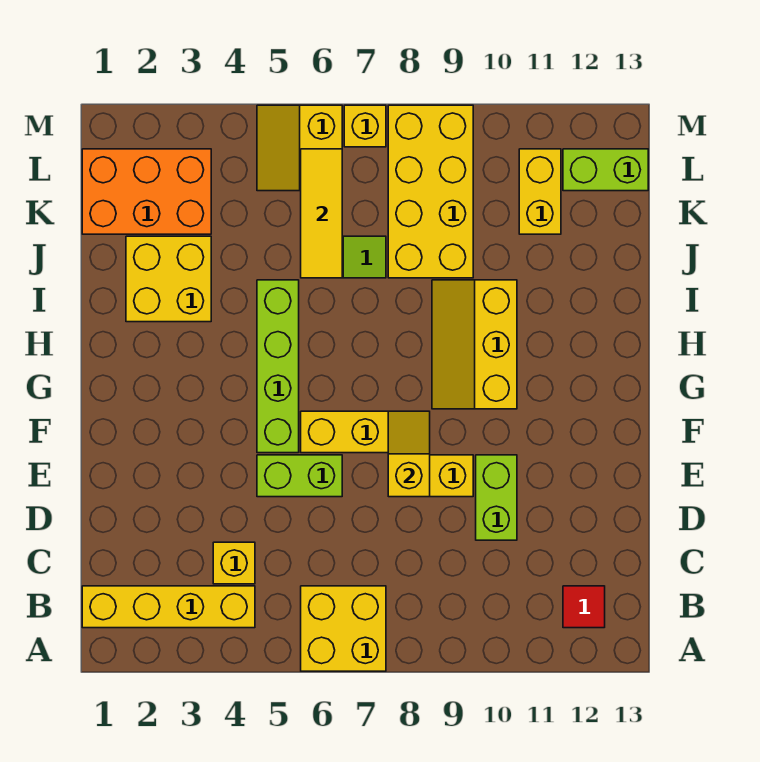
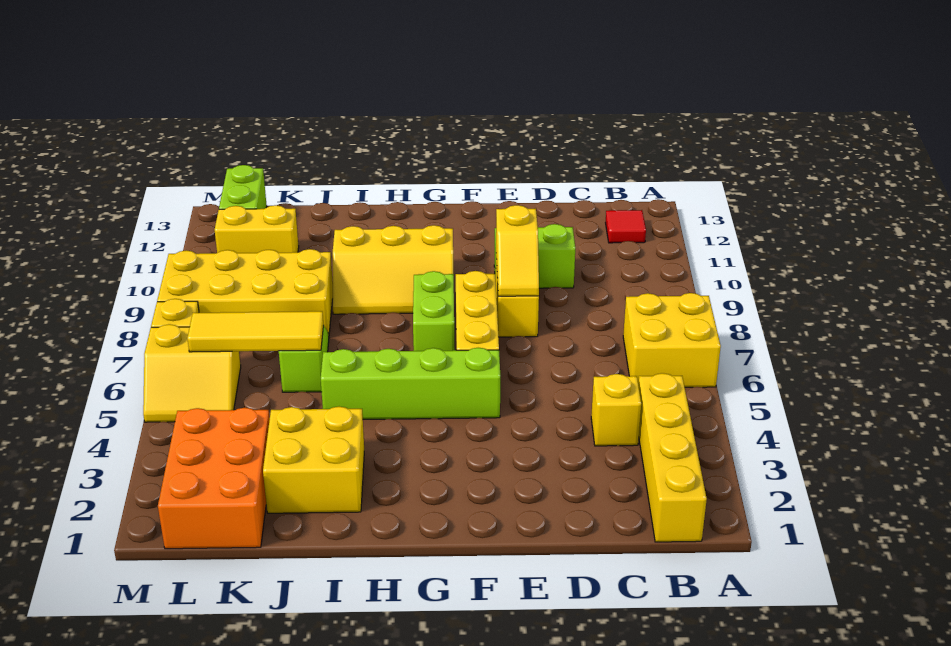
lime 1x2 brick [257,455,342,497] -> lime 1x2 brick moved to [413,271,455,351]
yellow 1x2 slope [388,411,430,497] -> yellow 1x2 slope turned to [496,205,539,296]

